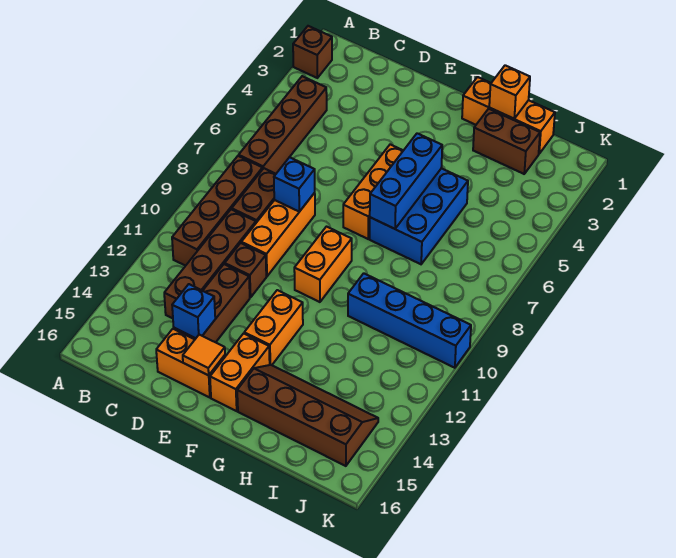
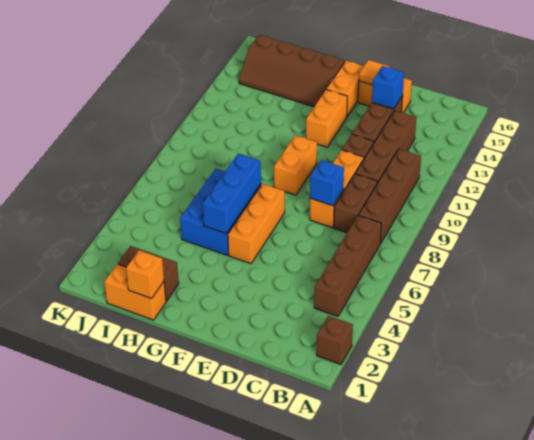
orange 1x3 brick [462,77,555,154] -> orange 1x2 brick [104,264,166,320]
blue 1x4 brick [348,273,471,368] -> none

